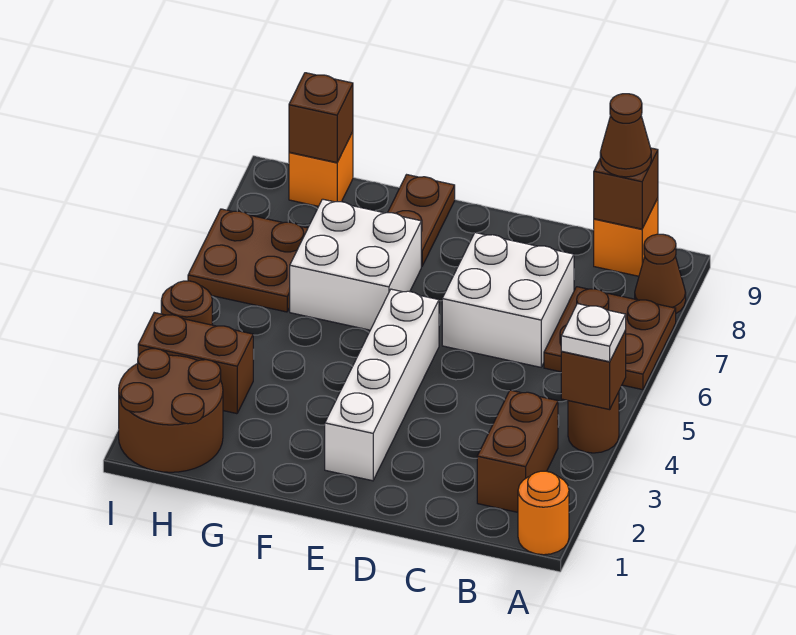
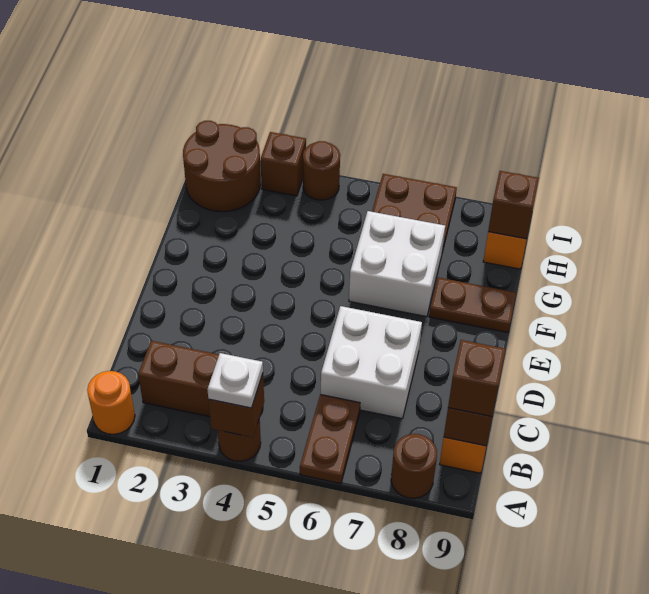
brown 2x2 plate [544,287,676,390] -> brown 1x2 plate [300,394,360,484]
brown 1x1 cone [635,234,686,313] -> brown 1x1 round brick [391,434,437,498]
brown 1x1 cone [600,94,651,177] -> brown 1x1 brick [448,340,505,417]
white 1x4 brick [325,289,439,481] -> none
brown 1x2 brick [138,313,253,414] -> brown 1x1 brick [261,132,306,196]

